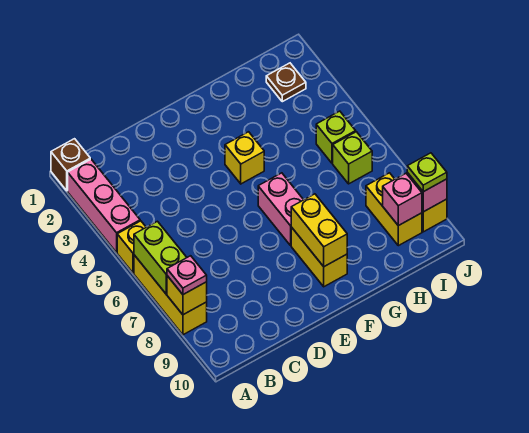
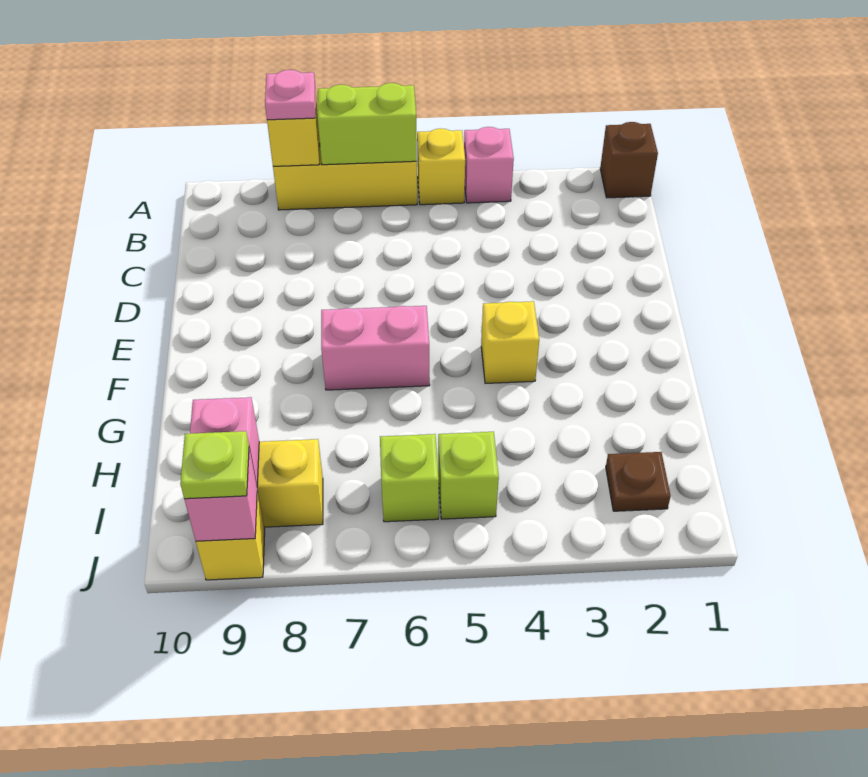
pink 1x3 brick [68,159,140,252] -> pink 1x1 brick [464,127,514,203]
yellow 1x2 brick [291,227,347,287] -> none
yellow 1x2 brick [291,194,347,267] -> none

